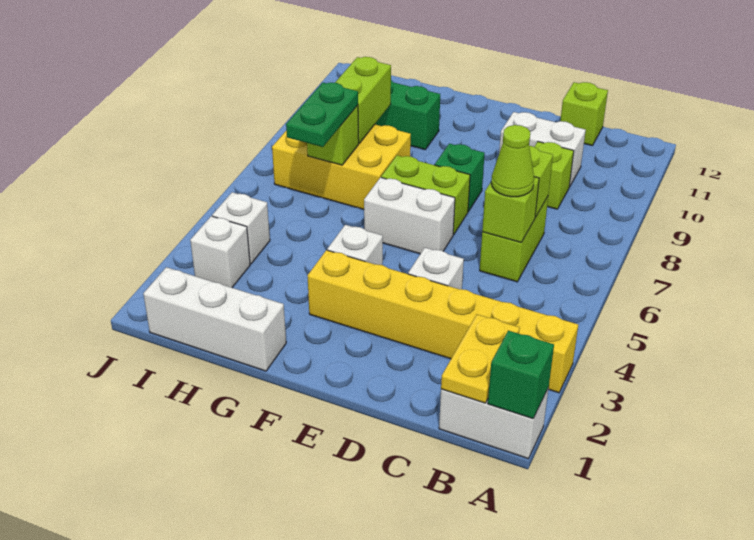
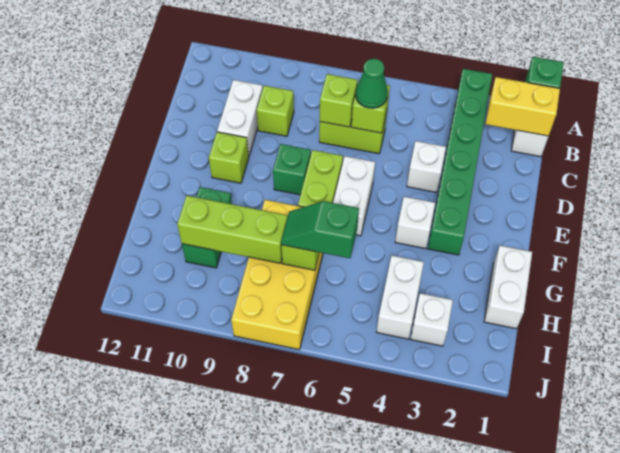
yellow 1x6 brick [307,250,578,393] -> green 1x6 brick [428,69,492,255]
yellow 1x2 plate [441,314,520,403] -> yellow 1x2 brick [485,77,560,136]
lime 1x1 cone [491,125,534,197] -> green 1x1 cone [356,59,388,108]
lime 1x1 brick [560,82,608,146] -> lime 1x1 brick moved to [209,132,249,183]
white 1x3 brick [143,267,286,371] -> white 1x2 brick [484,245,532,329]
yellow 2x3 brick [272,125,411,209] -> yellow 2x4 brick [231,200,323,350]
green 1x2 plate [286,82,358,147] -> green 1x2 slope [281,201,359,258]
lime 1x2 brick [335,57,391,143] -> lime 1x3 brick [177,196,288,263]
white 1x1 brick [212,192,270,264] -> white 1x2 brick [377,256,424,339]

